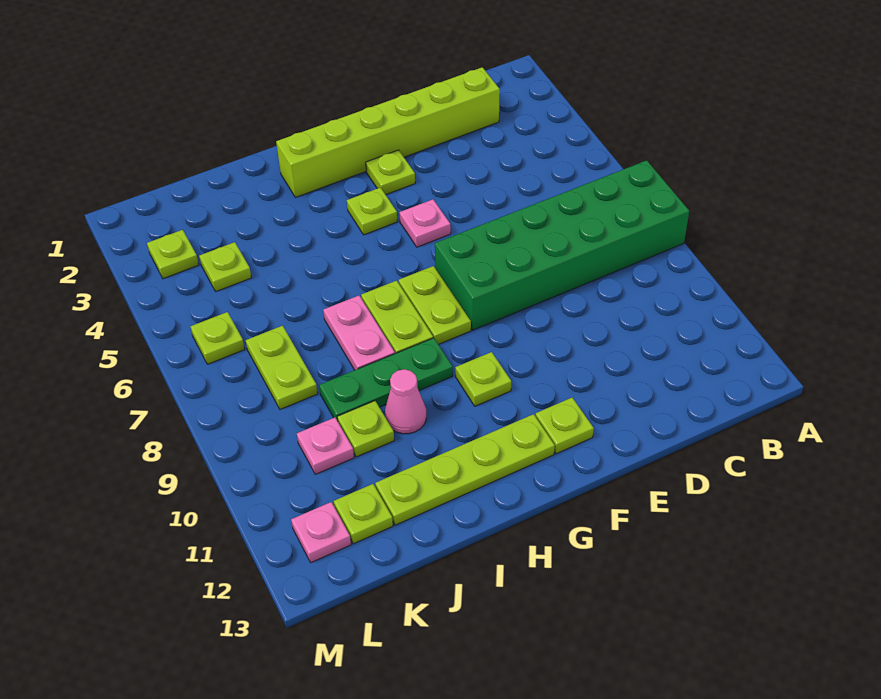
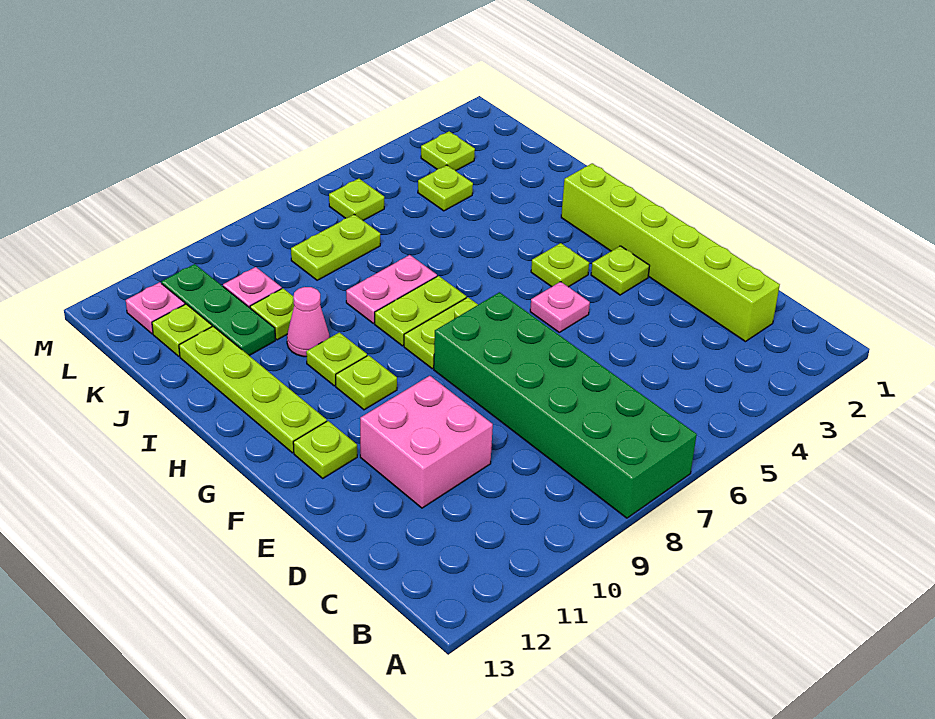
none -> pink 2x2 brick [360,376,493,508]
green 1x3 plate [319,338,453,421] -> green 1x3 plate moved to [162,264,275,356]
none -> lime 1x1 plate [306,332,367,386]

